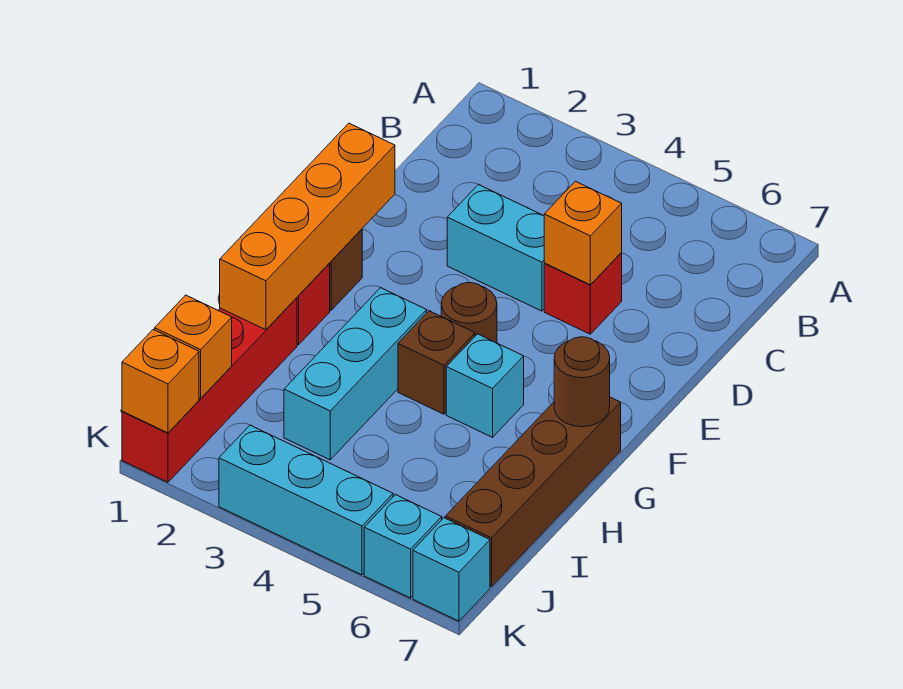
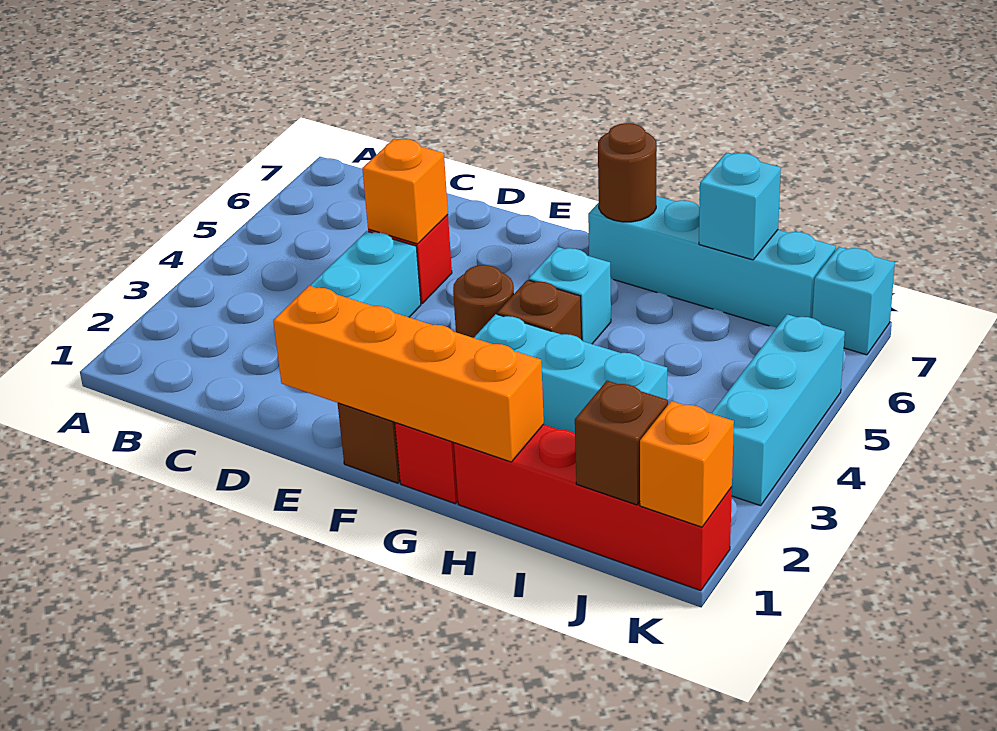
brown 1x4 brick [445,397,621,587] -> cyan 1x4 brick [588,196,836,328]
orange 1x1 brick [155,295,232,398] -> brown 1x1 brick [575,381,668,505]
cyan 1x1 brick [364,495,442,598] -> cyan 1x1 brick moved to [699,153,781,260]

